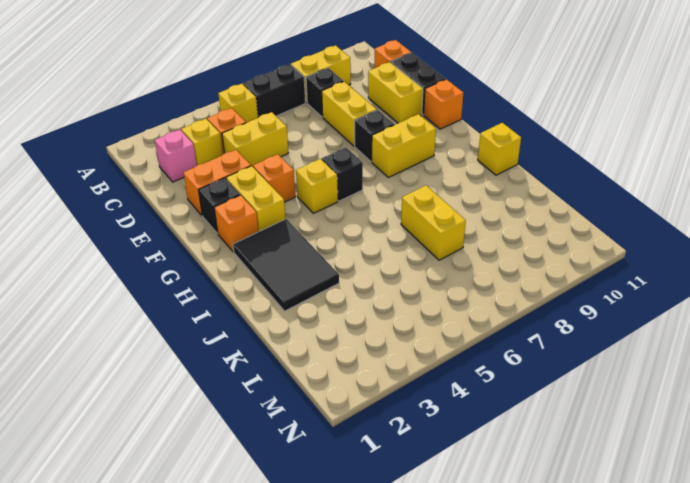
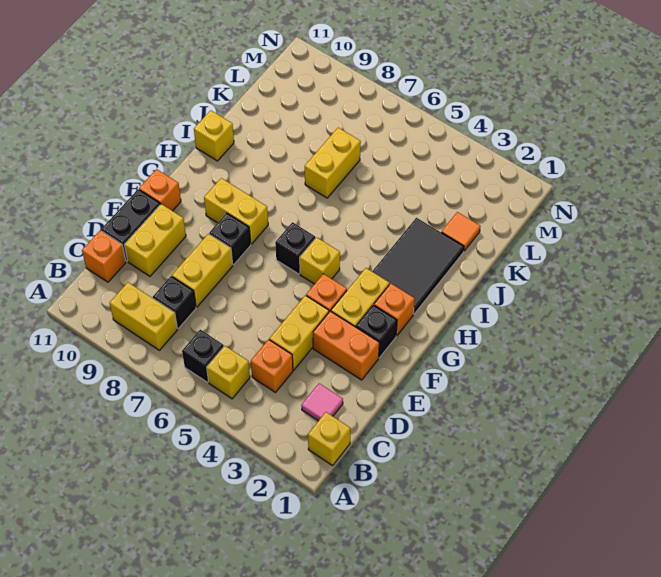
black 1x2 brick [243,64,305,118] -> black 1x1 brick [182,330,224,382]
pink 1x1 brick [155,130,197,182] -> pink 1x1 tile [301,383,343,421]
yellow 1x1 brick [181,119,223,165] -> yellow 1x1 brick moved to [308,412,350,466]
yellow 1x2 brick [222,112,288,167] -> yellow 1x2 brick turned to [269,295,329,370]
none -> orange 1x1 tile [441,212,481,251]

